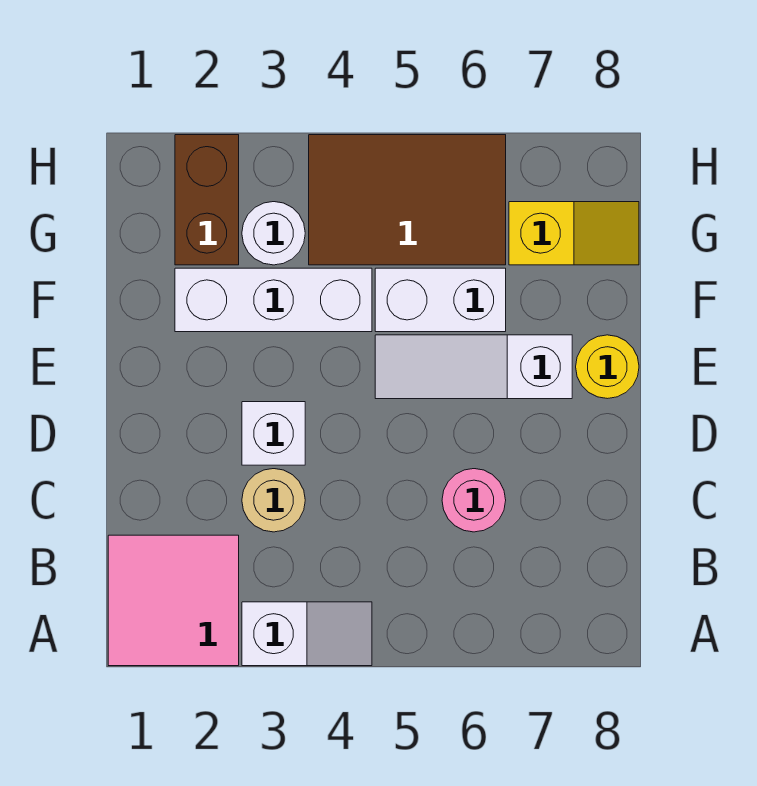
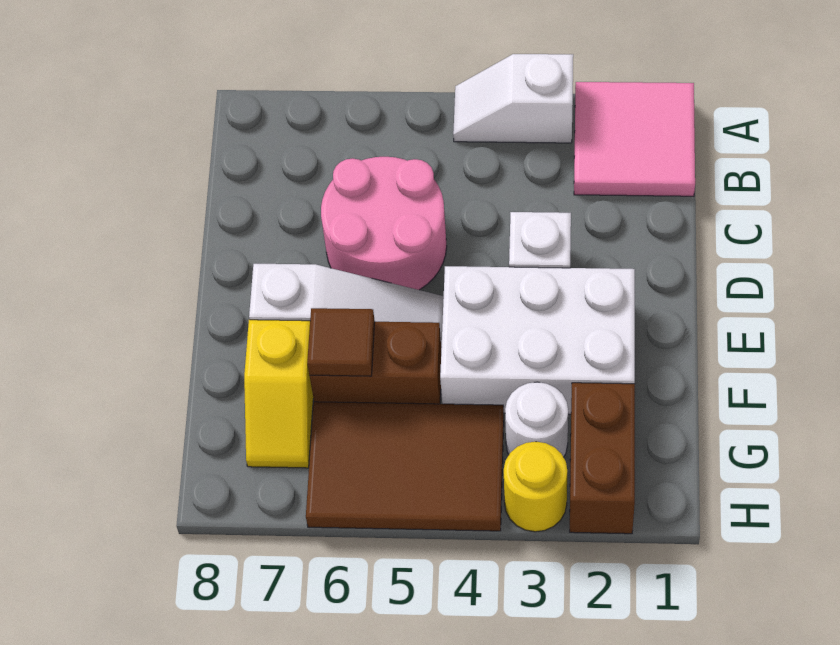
tan 1x1 round brick [242,469,305,532] -> none
pink 1x1 round brick [442,469,506,532] -> pink 2x2 round brick [321,157,447,290]
yellow 1x1 round brick [576,335,639,399] -> yellow 1x1 round brick moved to [504,442,567,532]
white 1x3 brick [175,268,372,332] -> white 2x3 brick [440,266,635,414]
white 1x2 brick [375,268,506,332] -> brown 1x2 brick [310,322,441,404]
none -> brown 1x1 tile [307,308,375,376]
yellow 1x2 slope [509,202,639,265] -> yellow 1x2 slope turned to [244,320,313,468]

